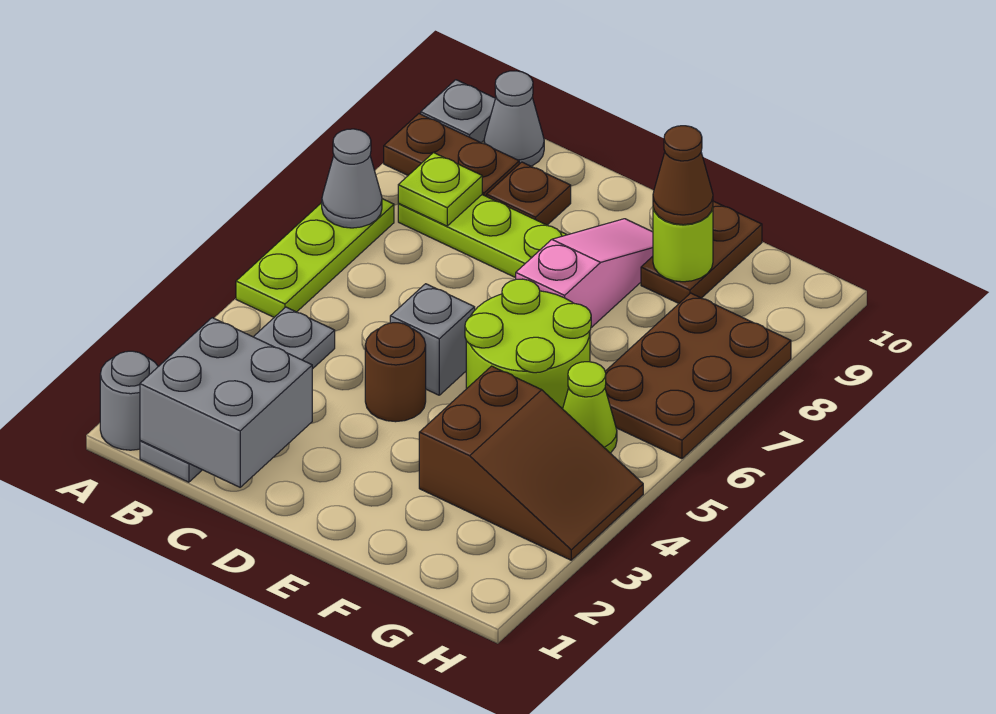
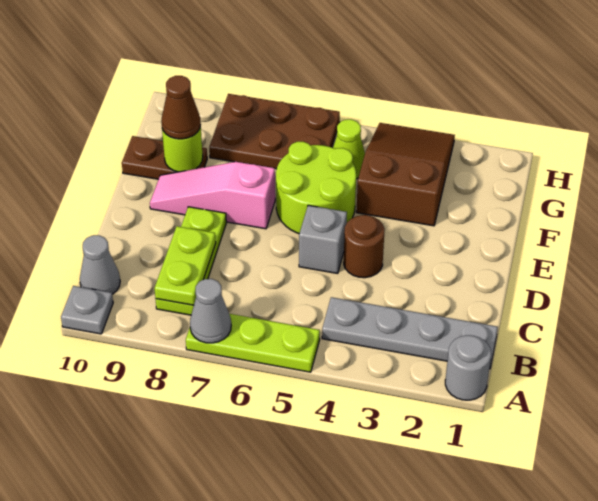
brown 1x2 plate [384,114,519,196] -> none
grey 2x2 brick [140,318,312,487] -> none
lime 1x1 plate [398,153,482,226] -> lime 1x2 plate [154,226,216,305]
brown 1x1 plate [487,162,571,225] -> none

